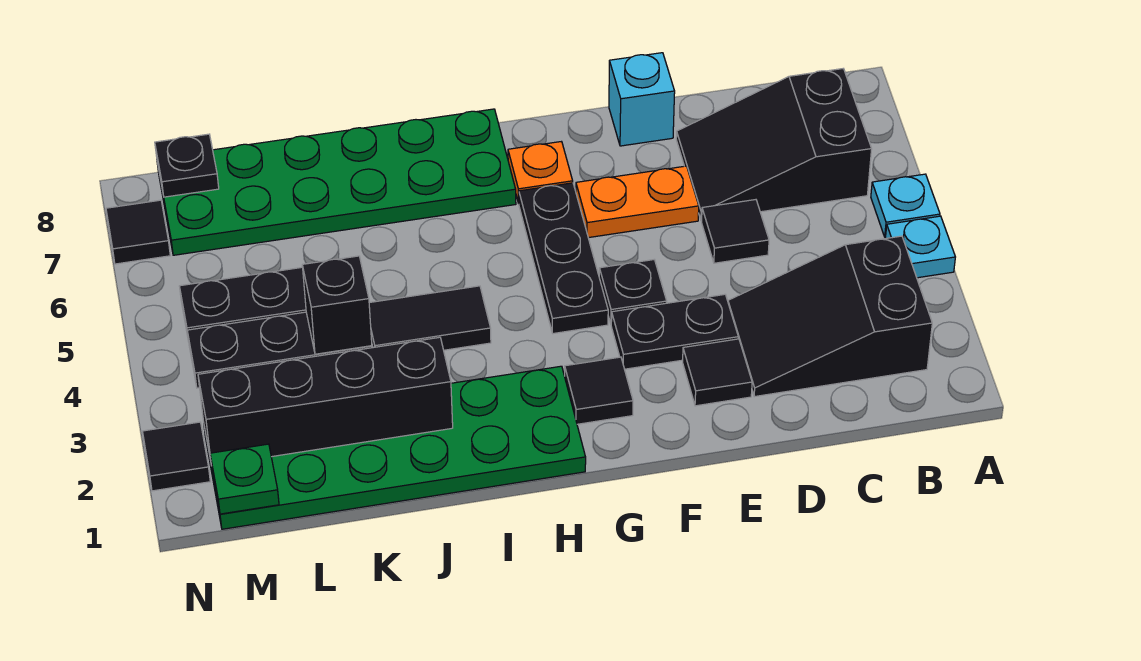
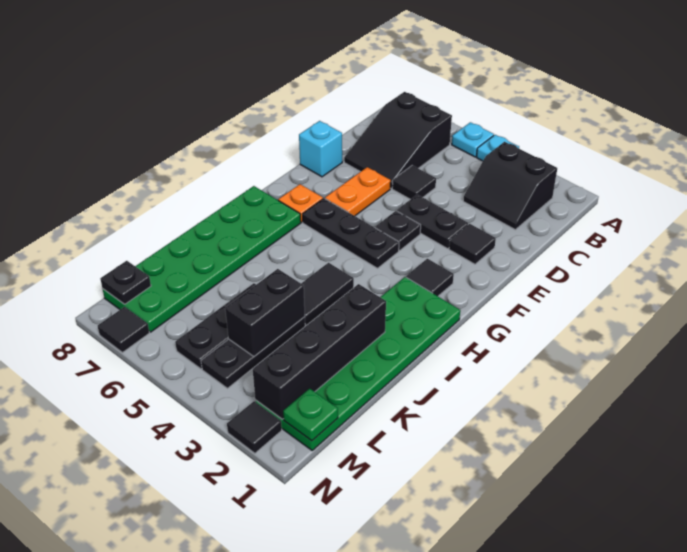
black 2x3 slope [728,236,932,397] -> black 2x2 slope [463,142,557,230]
black 1x2 plate [611,294,738,369] -> black 1x2 plate turned to [397,195,468,249]
black 1x1 brick [302,256,372,354] -> black 1x2 brick [225,269,305,356]

